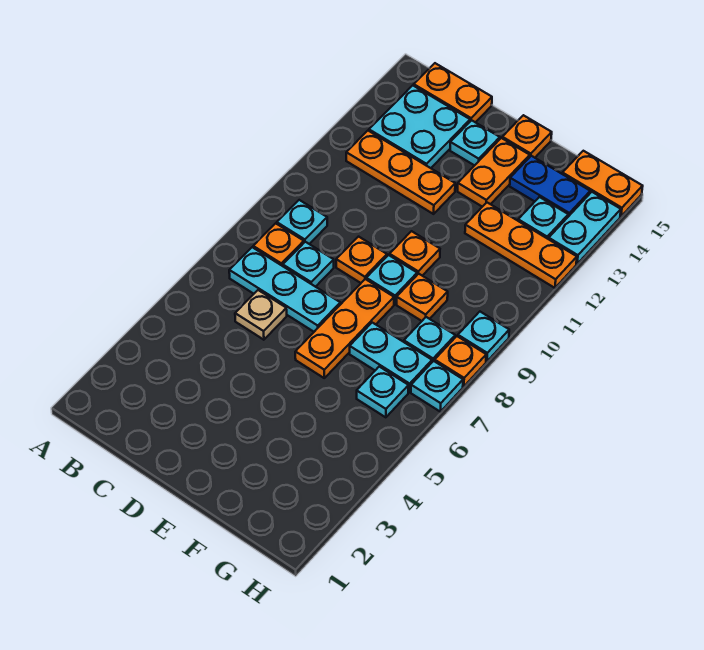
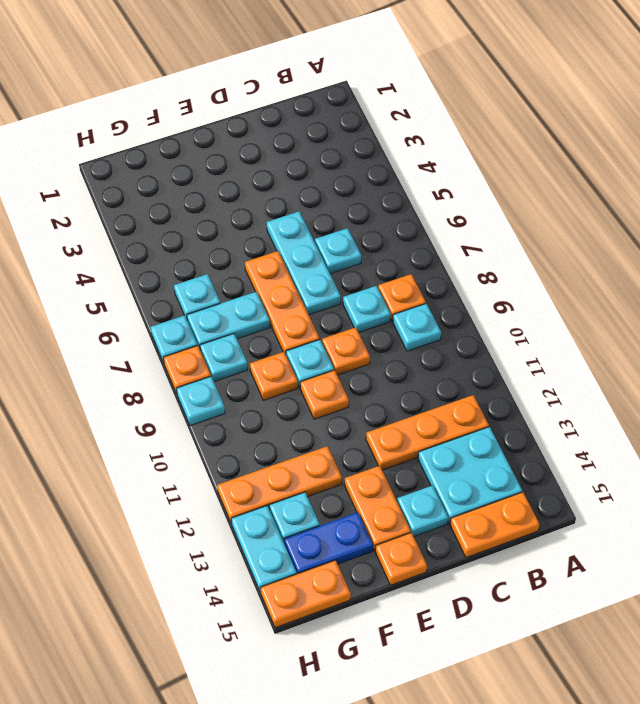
cyan 1x3 plate [229,247,340,332] -> cyan 1x3 plate turned to [267,211,341,315]
tan 1x1 plate [235,290,287,340] -> cyan 1x1 plate [315,228,361,274]

